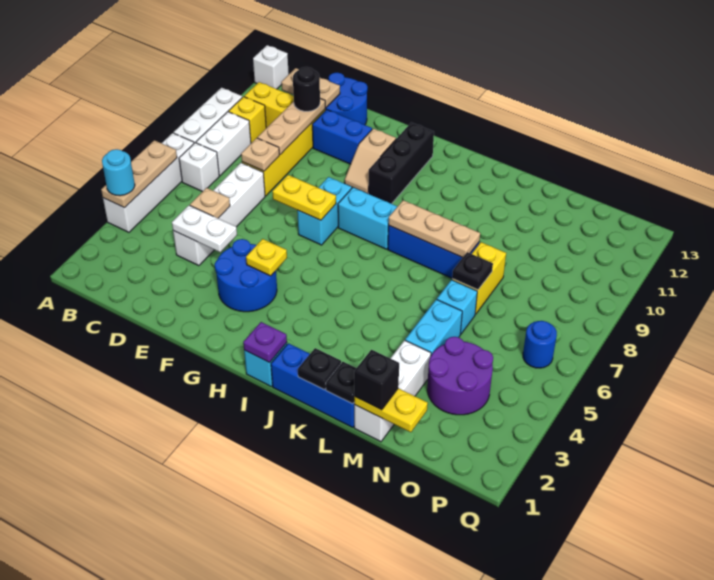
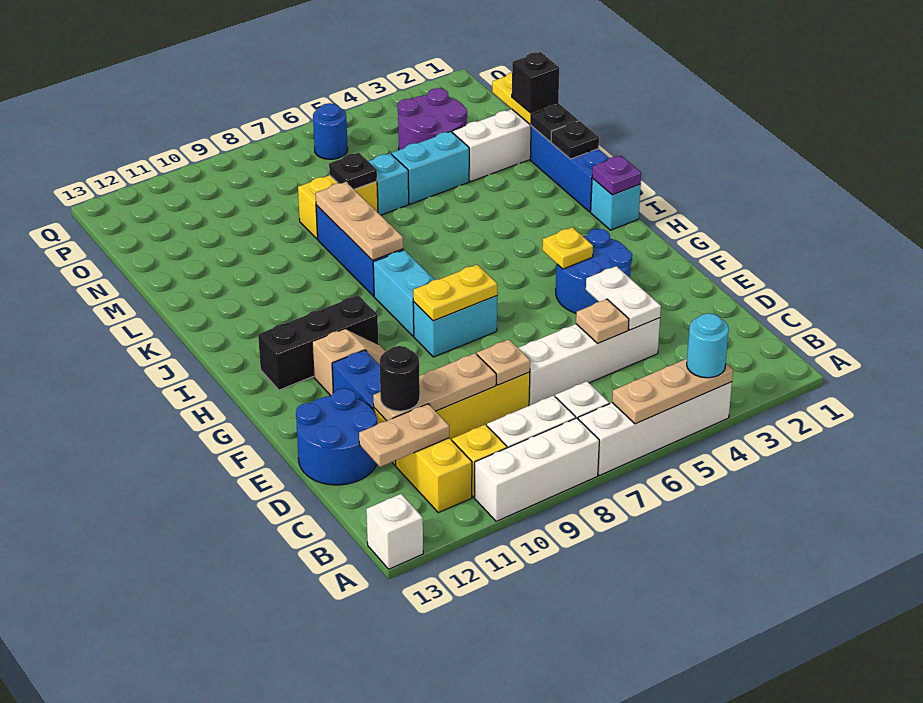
tan 1x2 plate [281,68,340,108] -> tan 1x2 plate turned to [359,404,449,467]
yellow 1x2 plate [272,175,336,220] -> yellow 1x2 plate turned to [413,265,497,321]

